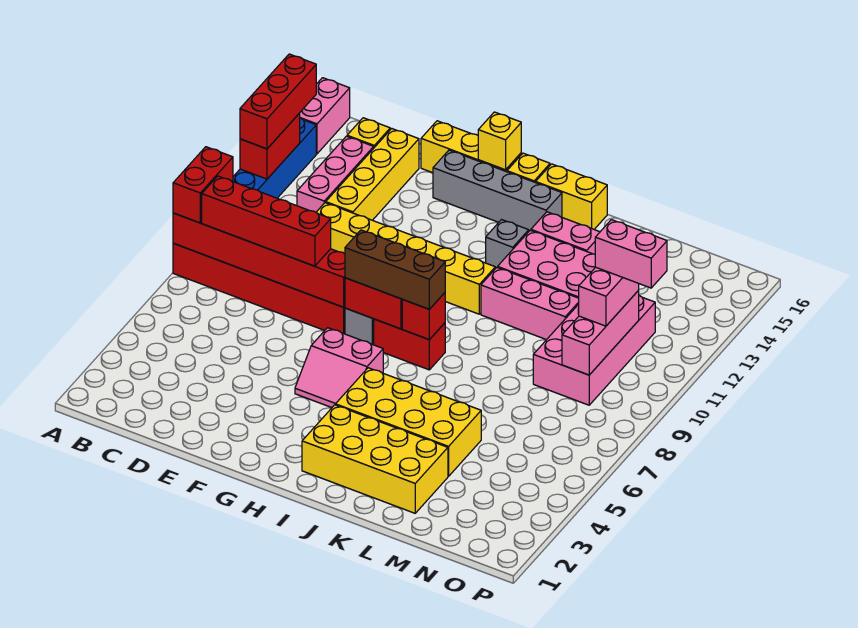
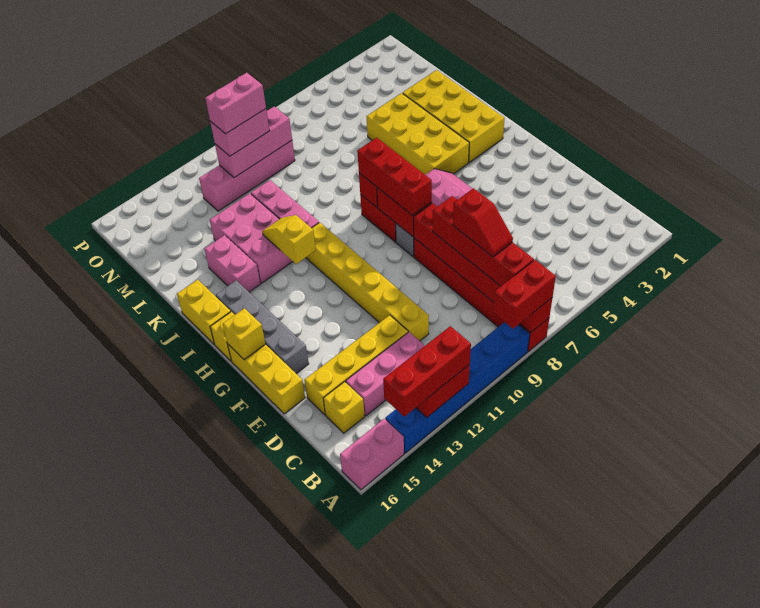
none -> red 1x2 slope [453,188,513,257]
brown 1x3 brick [345,230,445,309] -> red 1x3 brick [357,138,432,216]
none -> yellow 1x2 slope [262,215,316,264]
grey 1x1 brick [486,220,529,269] -> none
pink 2x4 brick [533,296,655,405] -> pink 1x4 brick [199,141,295,211]
pink 1x2 brick [595,220,667,288] -> pink 1x2 brick turned to [205,73,266,134]

